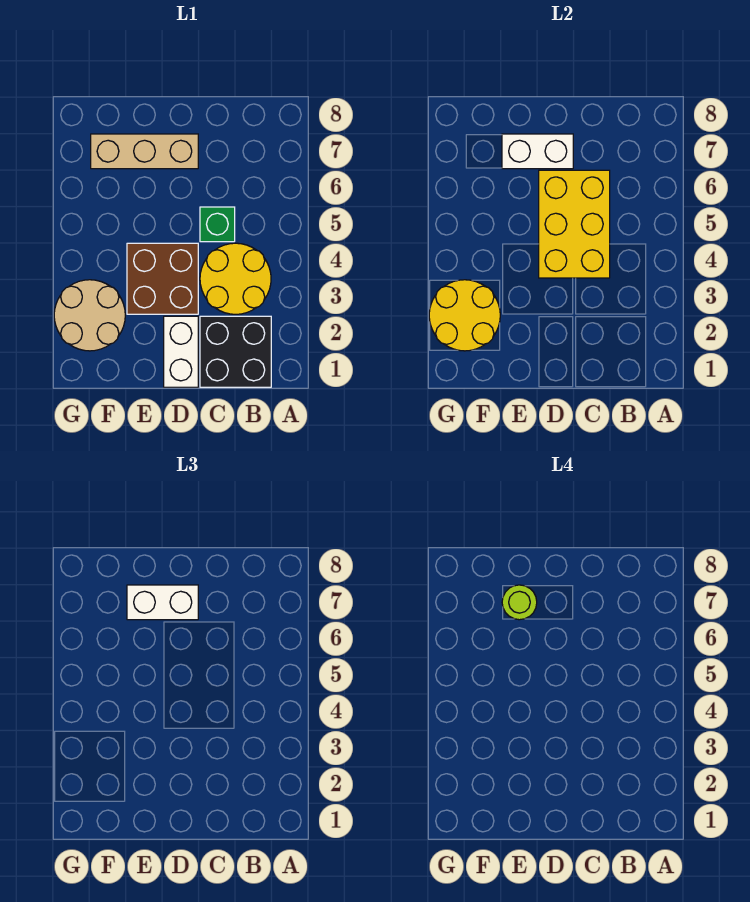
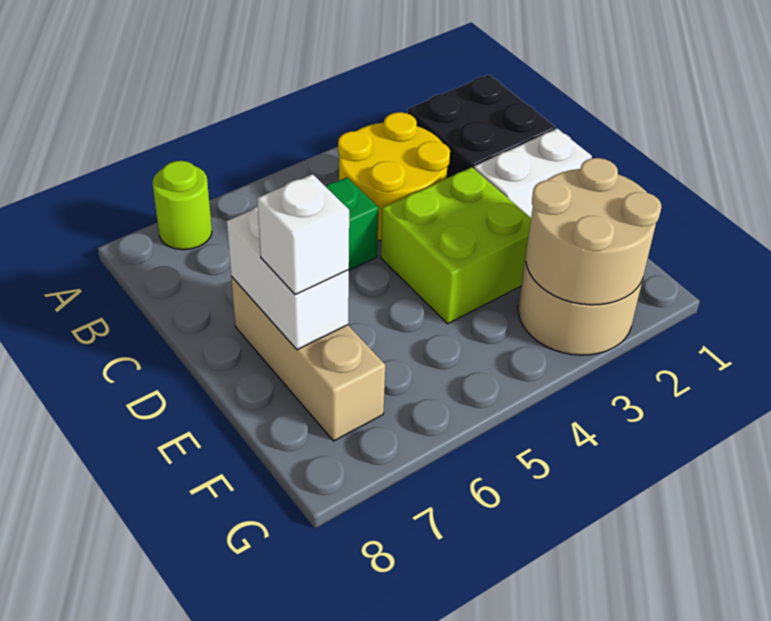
yellow 2x3 brick [539,170,610,278] -> none
brown 2x2 brick [127,243,198,314] -> lime 2x2 brick [381,167,531,324]
white 1x2 brick [127,585,198,620] -> white 1x1 brick [257,174,349,295]
lime 1x1 round brick [502,585,537,620] -> lime 1x1 round brick moved to [153,161,212,250]
yellow 2x2 round brick [429,280,500,351] -> tan 2x2 round brick [526,158,661,305]

